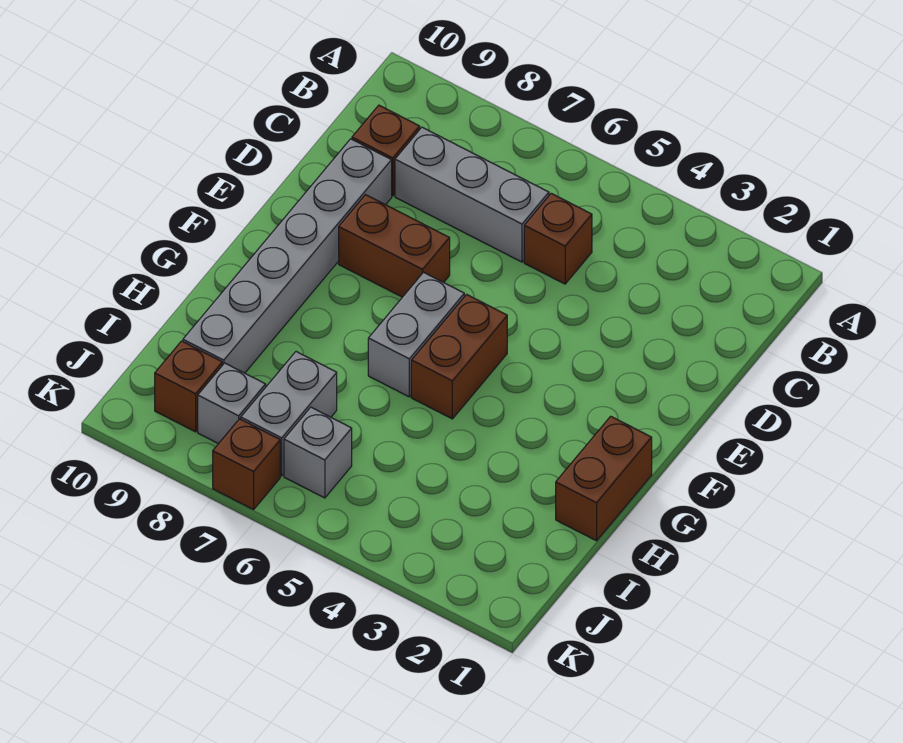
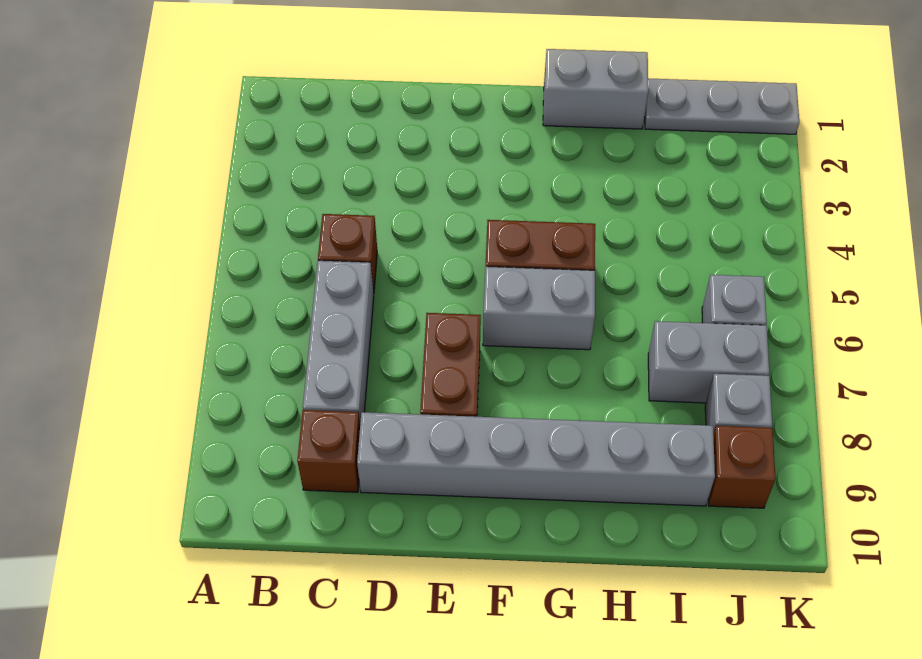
brown 1x2 brick [556,416,652,541] -> grey 1x2 brick [543,49,648,129]
none -> grey 1x3 plate [645,78,799,134]
brown 1x1 brick [213,419,280,510] -> none

